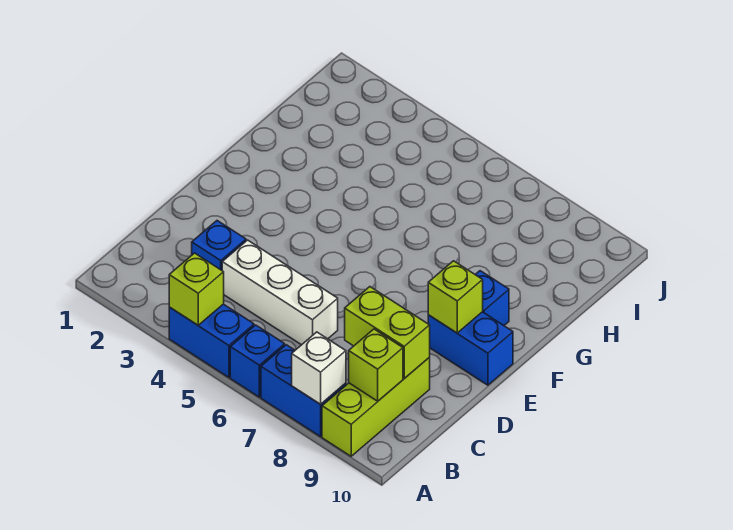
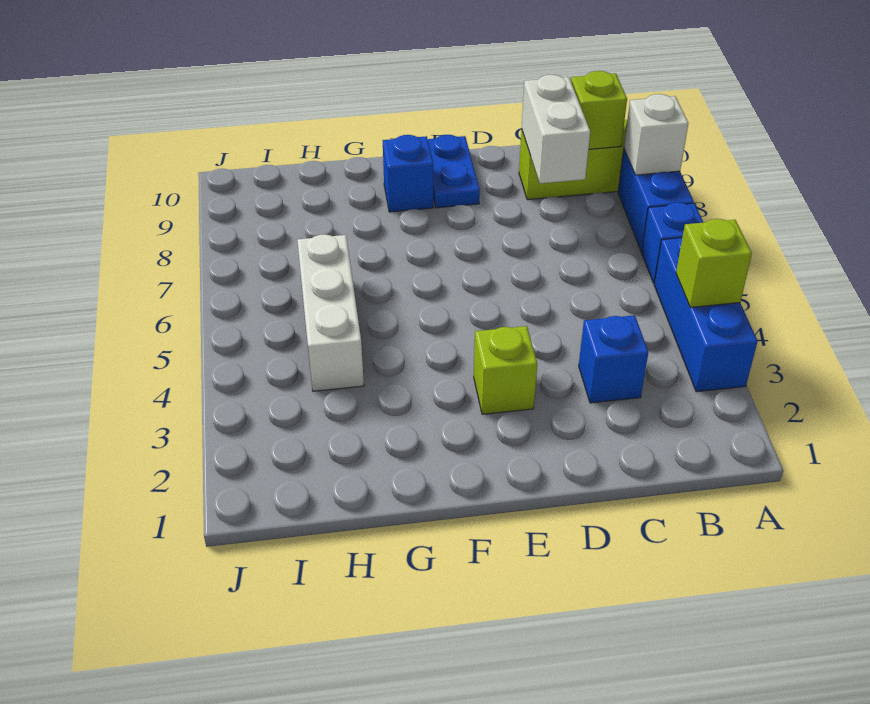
blue 1x2 brick [169,304,254,377] -> blue 1x3 brick [654,238,758,392]
white 1x3 brick [222,240,338,345] -> white 1x3 brick moved to [297,234,364,391]
lime 1x2 brick [345,287,430,378] -> white 1x2 brick [522,75,590,183]
blue 1x2 brick [428,312,513,385] -> blue 1x2 plate [428,135,480,208]
lime 1x1 brick [428,261,483,333] -> lime 1x1 brick moved to [474,326,537,414]

